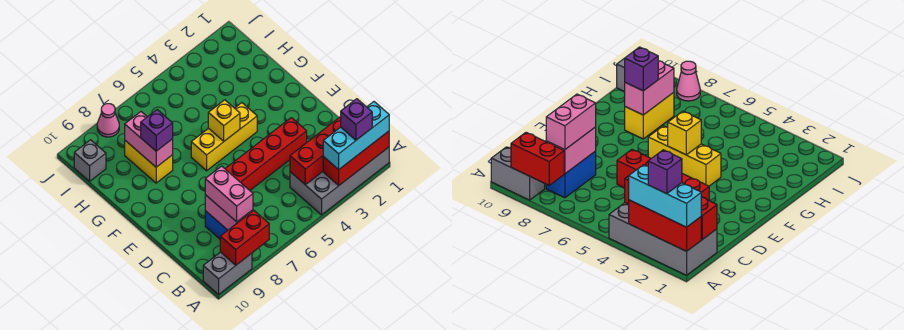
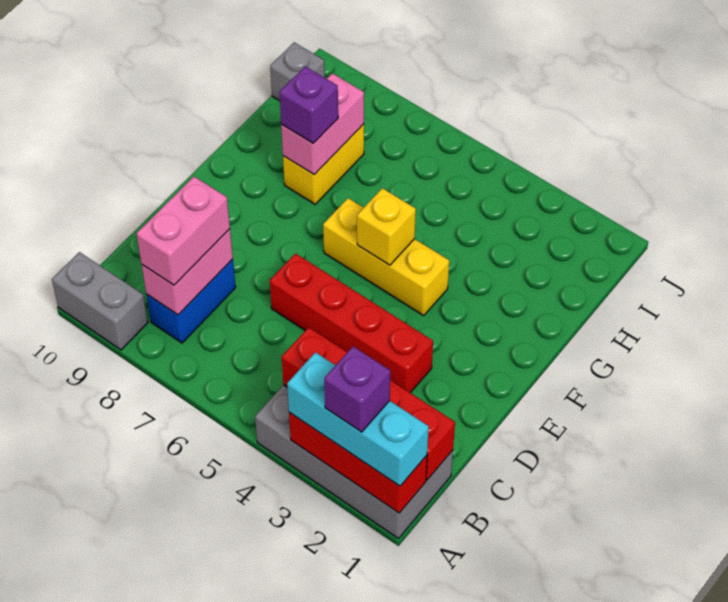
red 1x2 brick [220,211,269,265] -> none
pink 1x1 cone [97,104,119,137] -> none

